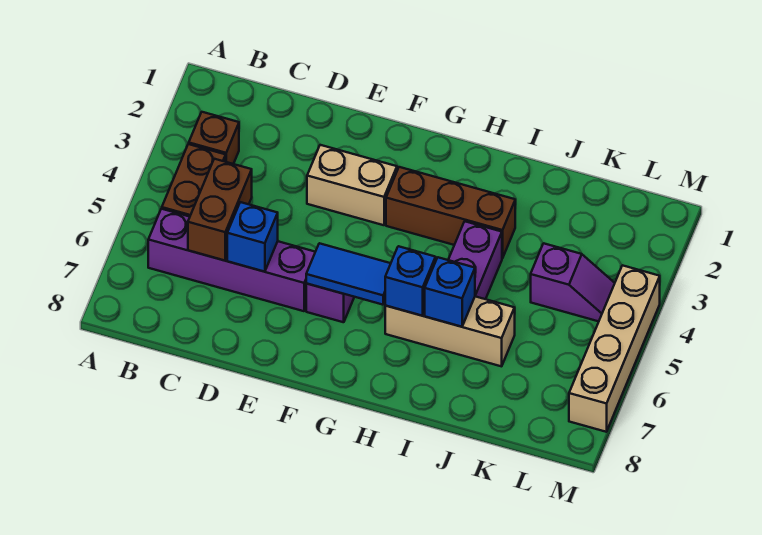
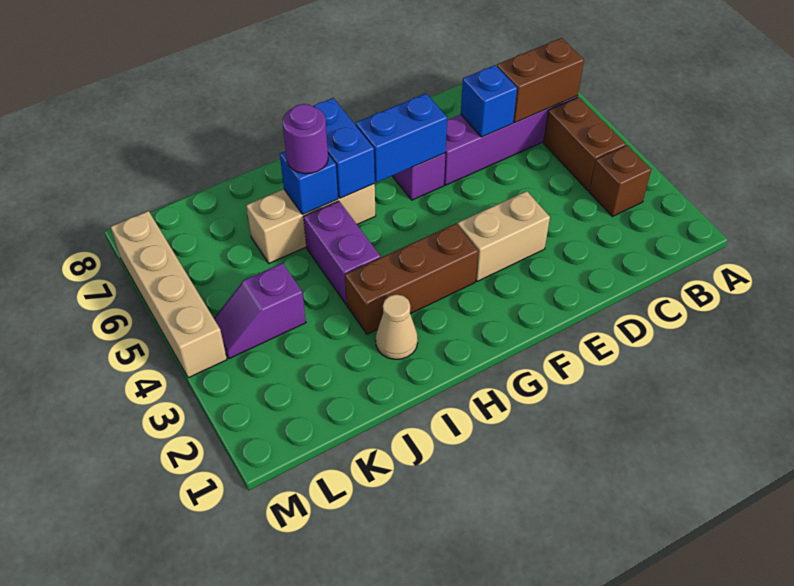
brown 1x2 brick [188,159,252,261] -> brown 1x2 brick turned to [497,38,584,123]
blue 1x2 tile [306,243,391,305] -> blue 1x2 brick [356,94,447,182]
blue 1x1 brick [385,246,436,316] -> blue 1x2 brick [313,98,375,198]
none -> tan 1x1 cone [376,294,418,359]
none -> purple 1x1 round brick [283,104,328,174]

